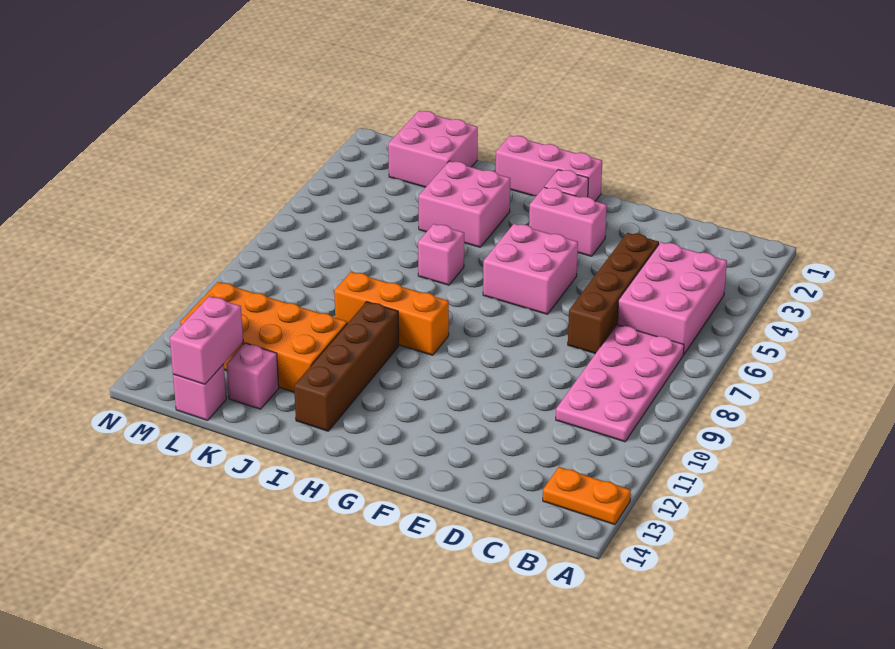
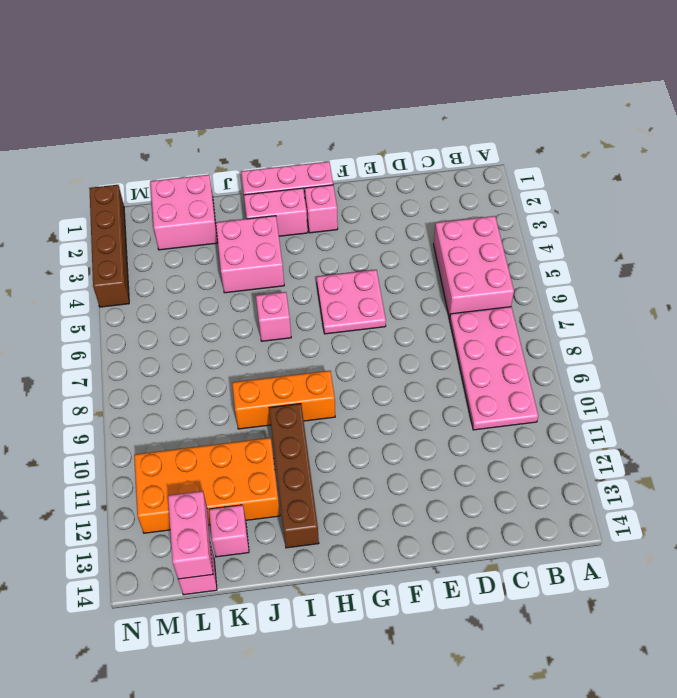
orange 1x2 plate [543,467,631,525] -> none
brown 1x4 brick [568,233,659,354] -> brown 1x4 brick moved to [89,185,129,307]
pink 1x2 brick [529,187,607,256] -> pink 1x2 brick moved to [244,188,308,236]
pink 2x2 brick [483,224,578,314] -> pink 2x2 plate [317,270,386,334]

